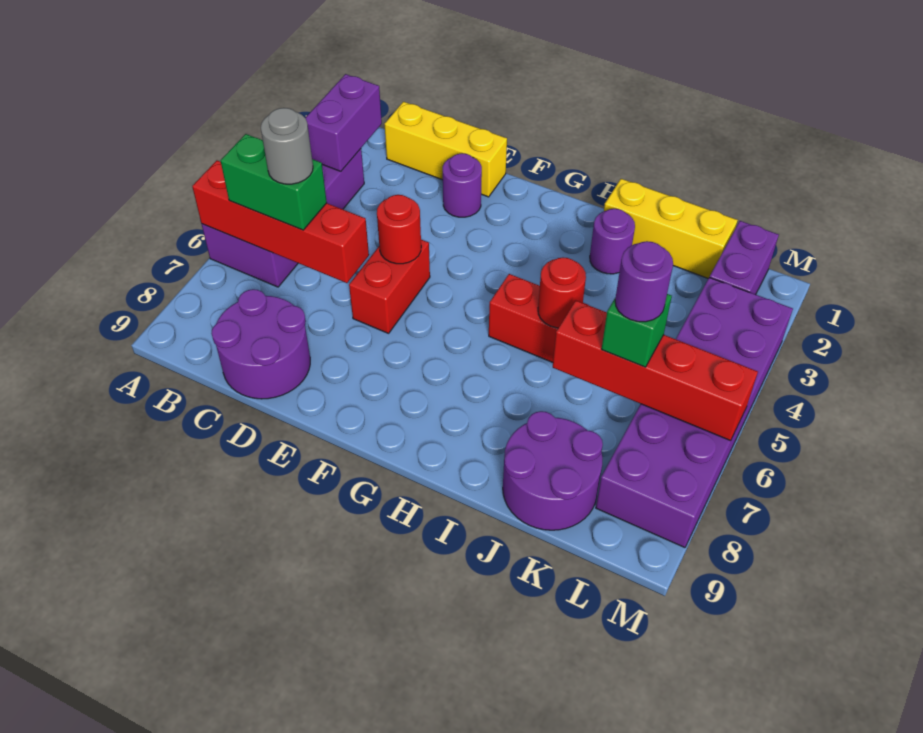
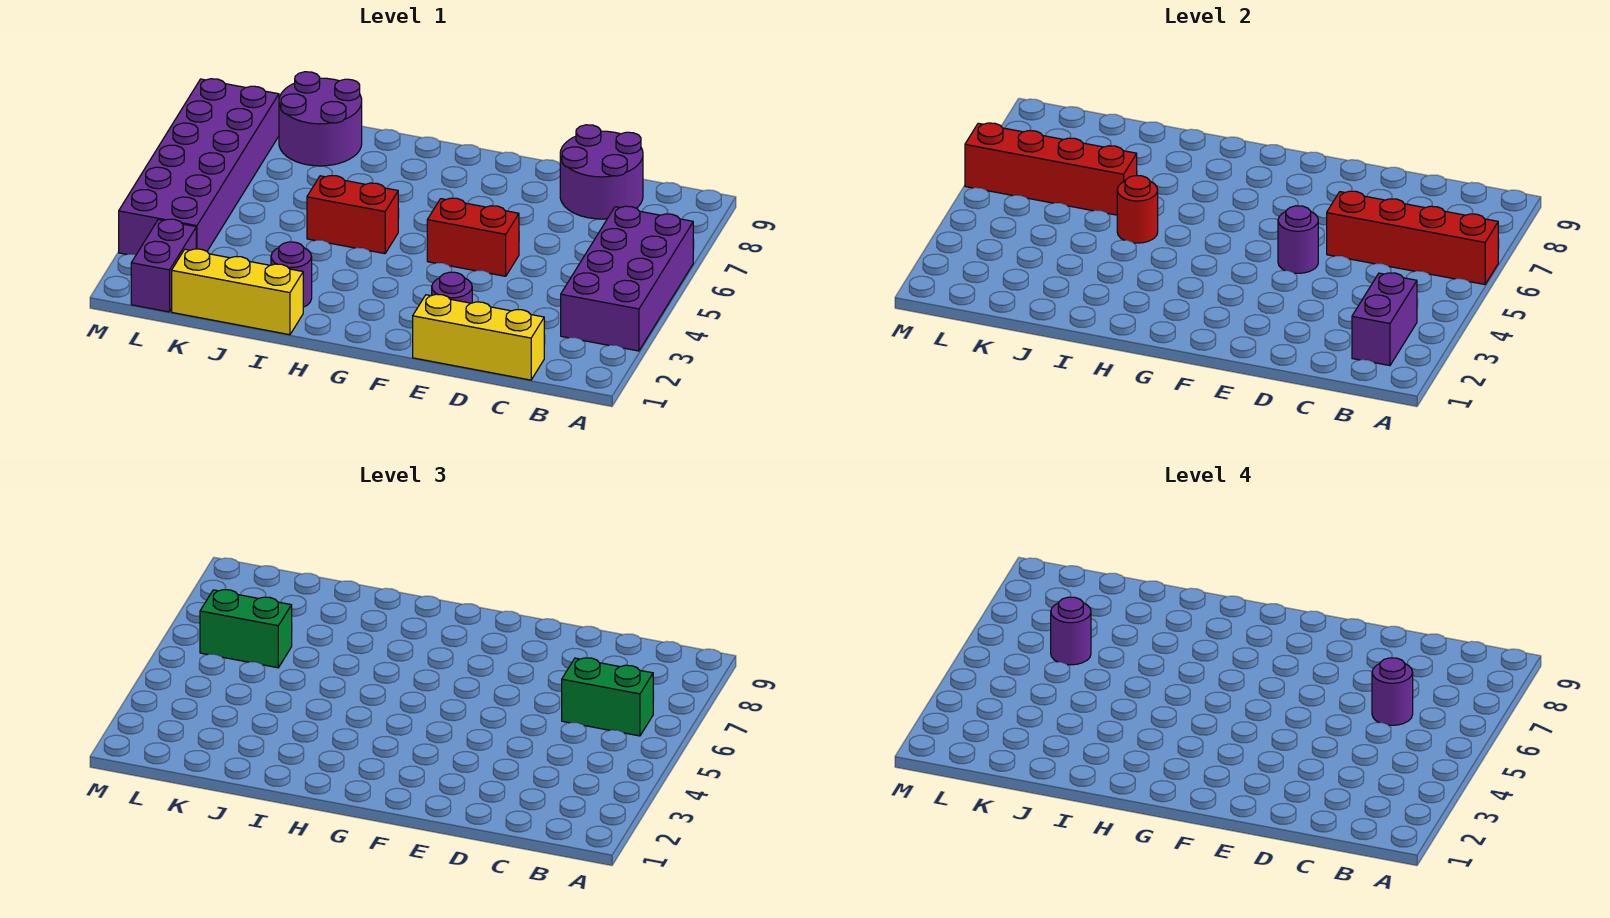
grey 1x1 round brick [261,108,313,184] -> purple 1x1 round brick [1372,658,1413,725]
red 1x2 brick [349,240,430,333] -> red 1x2 brick turned to [427,198,519,276]
red 1x1 round brick [377,195,421,264] -> purple 1x1 round brick [1278,206,1318,273]
green 1x1 brick [602,294,672,367] -> green 1x2 brick [200,590,292,668]

